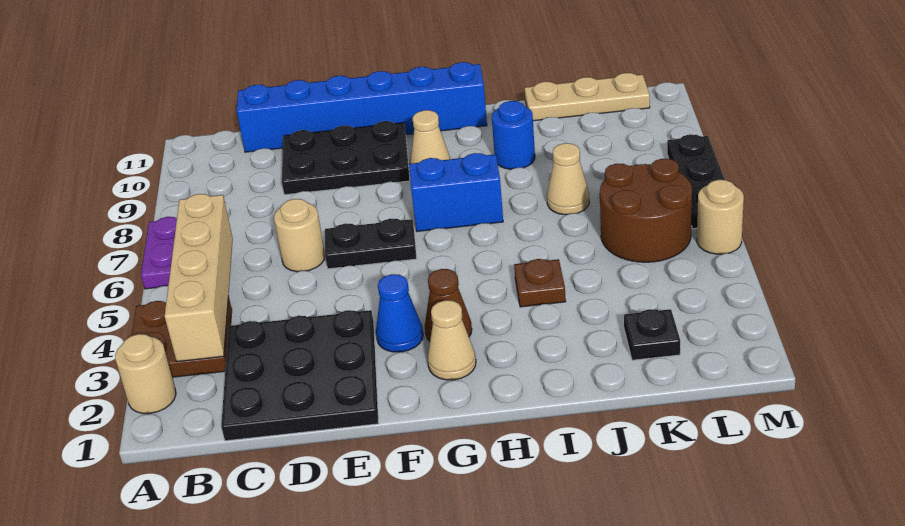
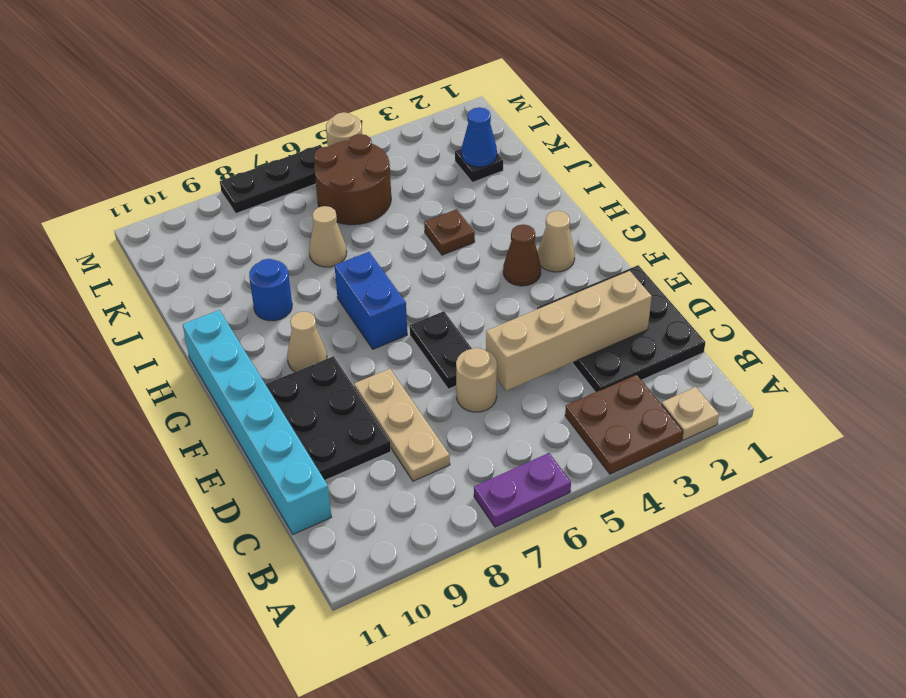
tan 1x1 round brick [115,334,176,414] -> tan 1x1 plate [661,387,719,440]
tan 1x4 brick [165,194,233,362] -> tan 1x4 brick moved to [486,271,652,391]
blue 1x6 brick [237,62,487,152] -> cyan 1x6 brick [183,310,331,534]
blue 1x1 cone [376,274,423,352] -> blue 1x1 cone moved to [461,107,497,167]
tan 1x3 plate [525,73,650,121] -> tan 1x3 plate moved to [354,369,450,481]

